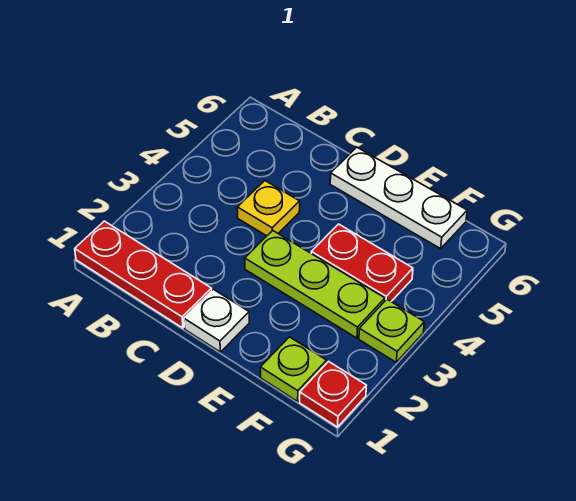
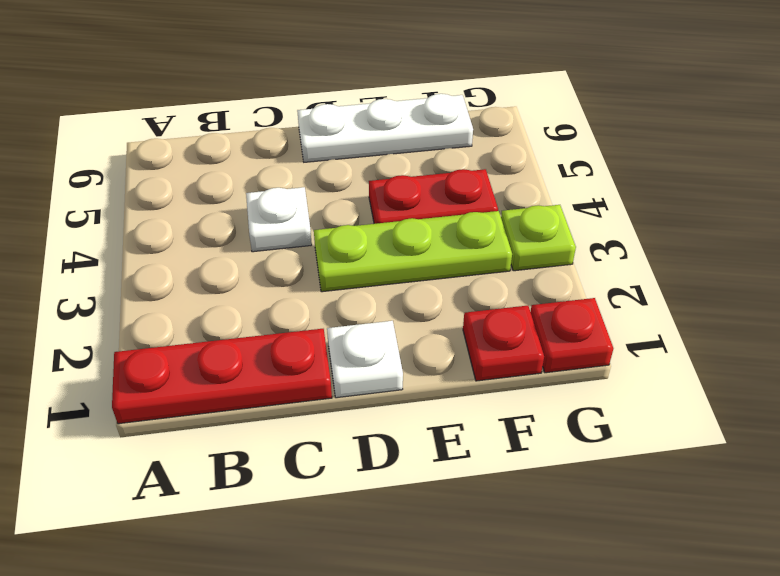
yellow 1x1 plate [237,181,300,236] -> white 1x1 plate [246,187,312,252]
lime 1x1 plate [260,337,327,401] -> red 1x1 plate [463,306,544,381]

